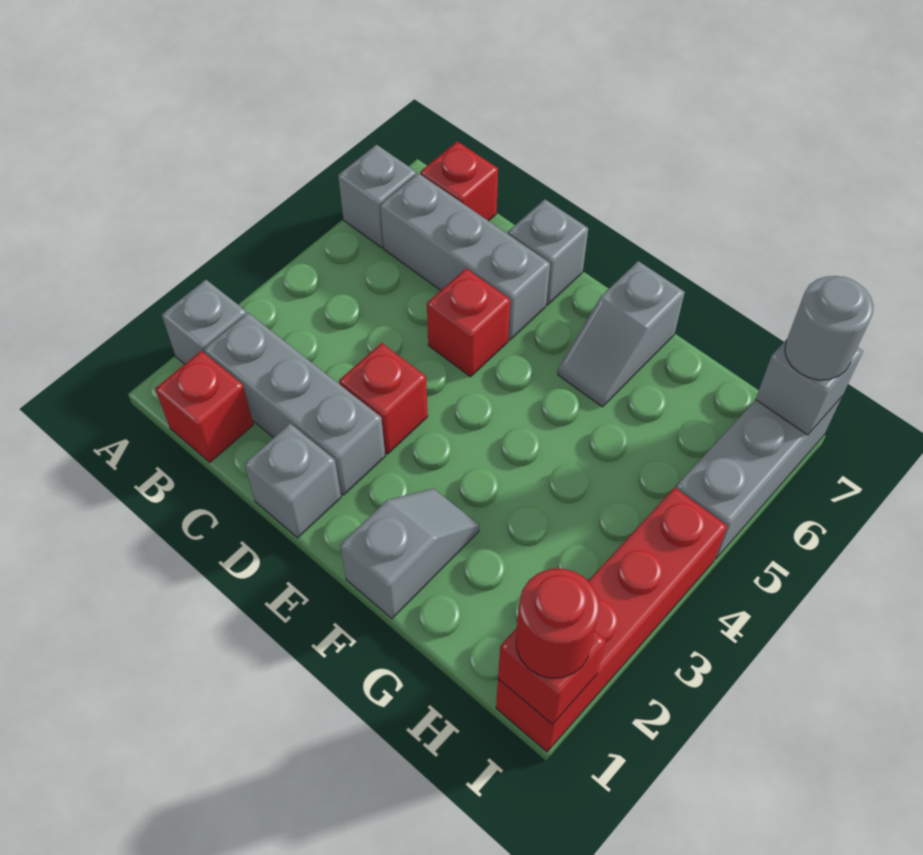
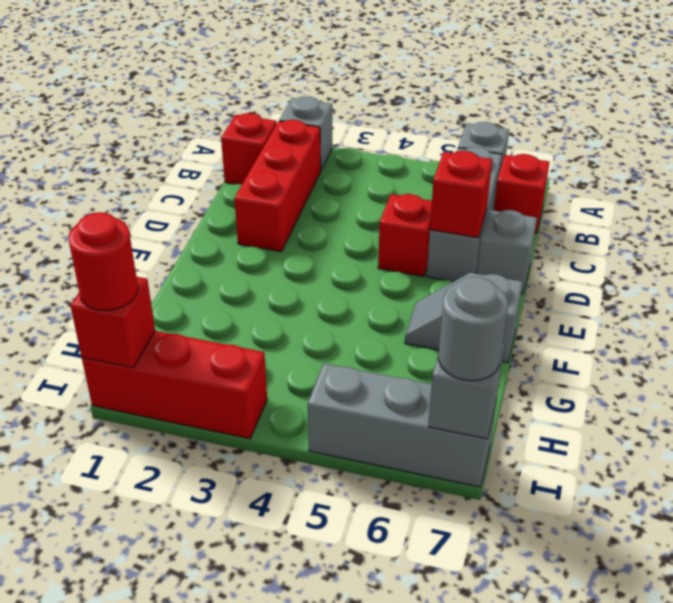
grey 1x3 brick [204,313,385,495] -> red 1x3 brick [234,120,321,252]
grey 1x1 brick [244,423,341,538] -> none
red 1x1 brick [339,343,428,454] -> red 1x1 brick moved to [430,151,492,238]
grey 1x2 slope [340,488,479,619] -> none
red 1x4 brick [496,488,727,752] -> red 1x3 brick [82,331,267,439]

